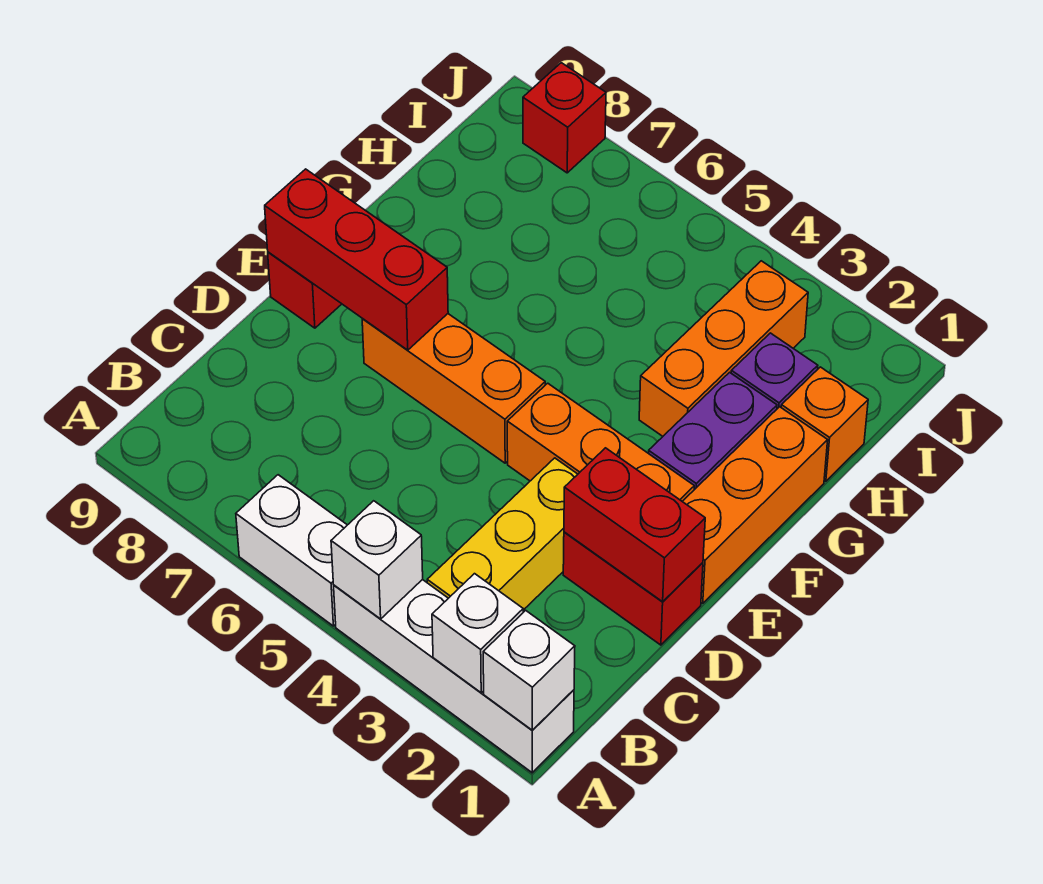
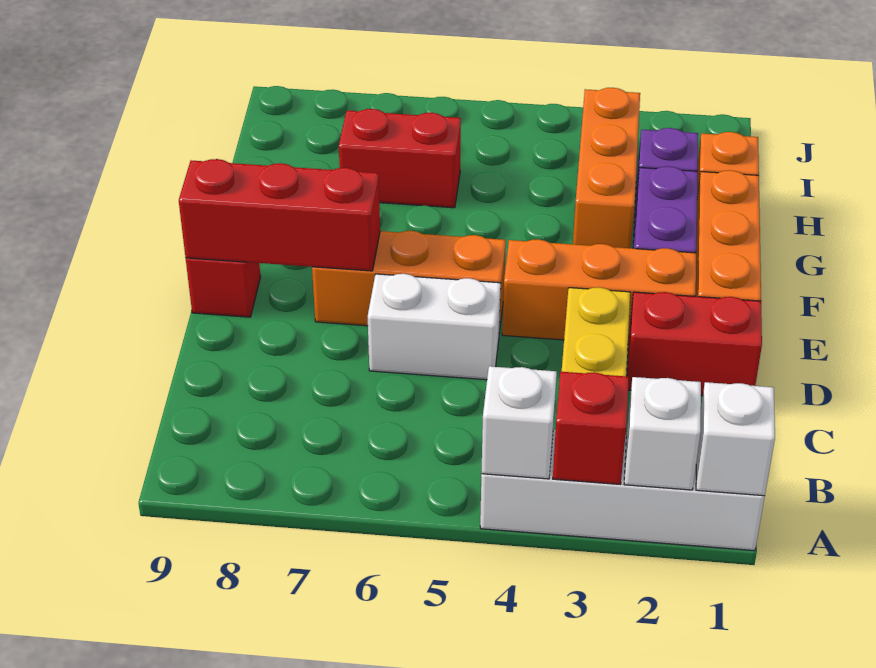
white 1x2 brick [236,475,347,626] -> white 1x2 brick moved to [368,274,501,380]
red 1x2 brick [564,448,705,602] -> red 1x2 brick moved to [339,109,461,208]
red 1x1 brick [523,63,606,173] -> red 1x1 brick moved to [553,372,629,484]

